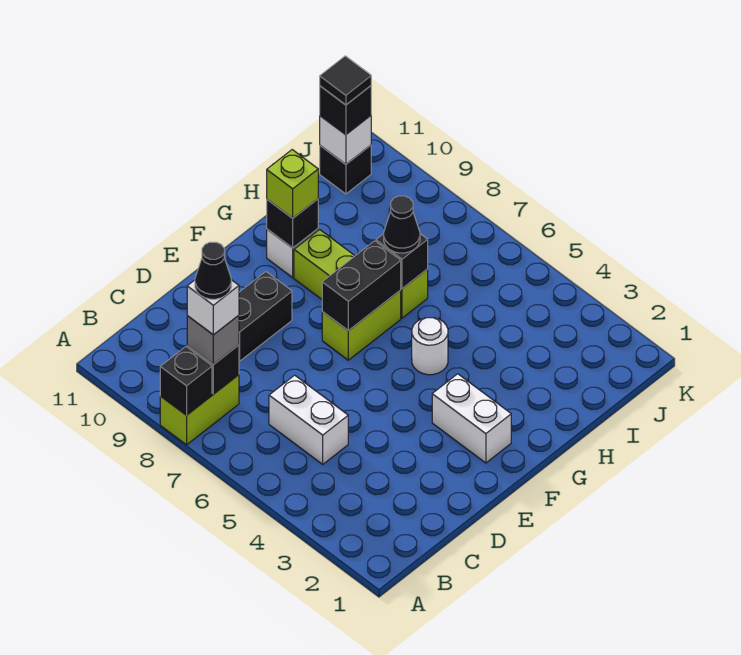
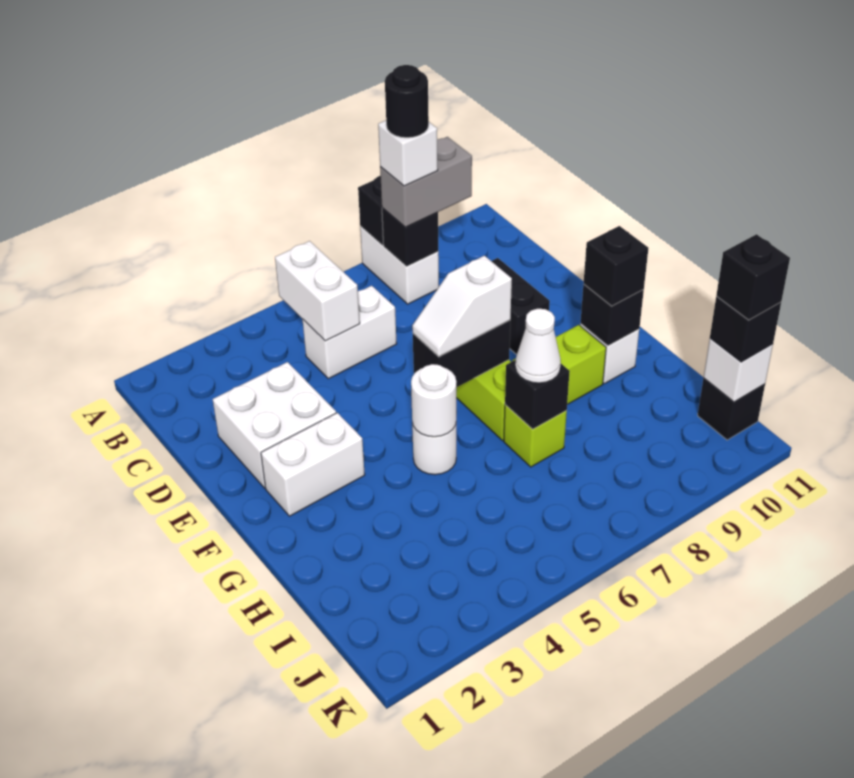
lime 1x2 brick [160,375,239,445] -> white 1x2 brick [360,227,439,304]
none -> white 1x2 brick [275,241,360,341]
grey 1x1 brick [187,315,239,365] -> grey 1x2 brick [380,137,472,227]
black 1x1 cone [195,242,231,299] -> black 1x1 round brick [385,65,429,138]
none -> white 2x2 brick [213,362,336,488]
none -> white 1x2 slope [412,256,512,357]
black 1x2 brick [322,241,401,331] -> black 1x2 brick turned to [413,320,510,388]
none -> white 1x1 round brick [411,364,456,437]
lime 1x1 brick [267,150,318,218] -> black 1x1 brick [584,226,648,306]
black 1x1 cone [384,196,420,253] -> white 1x1 cone [515,309,561,383]
black 1x1 tile [320,56,371,105] -> black 1x1 brick [716,234,790,320]

